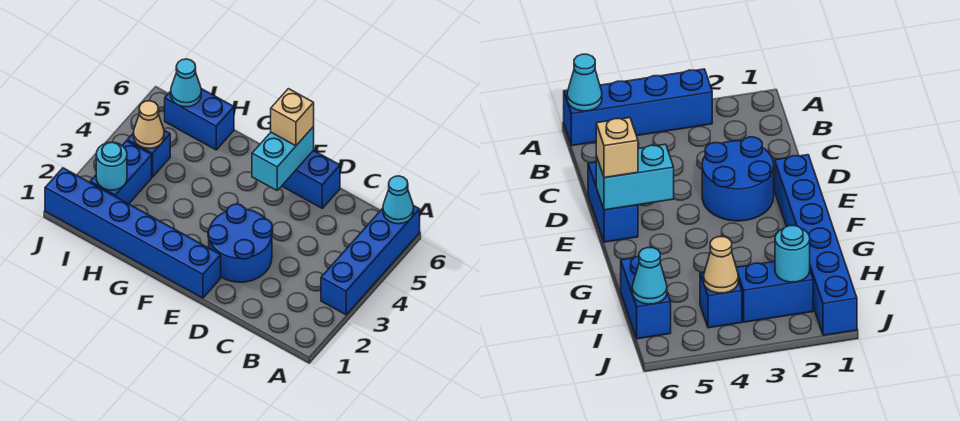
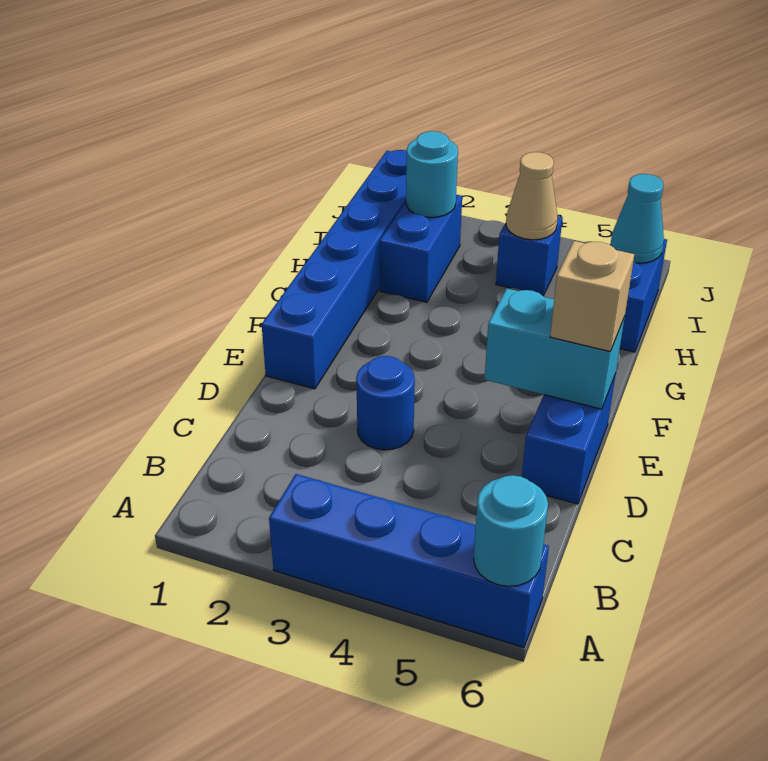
cyan 1x1 cone [383,176,414,224] -> cyan 1x1 round brick [474,475,548,586]
blue 2x2 round brick [208,204,273,282] -> blue 1x1 round brick [356,356,415,450]
blue 1x2 brick [90,141,152,204] -> blue 1x2 brick turned to [380,195,462,302]

